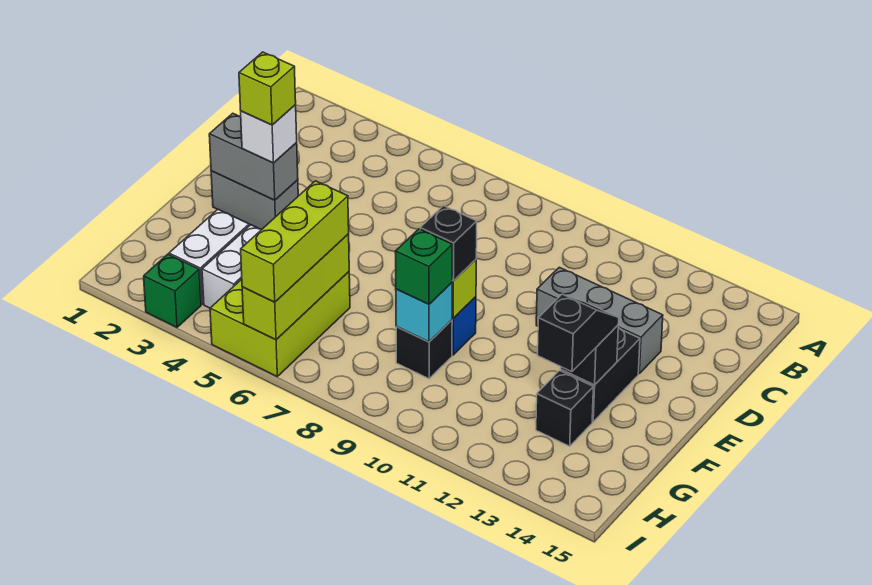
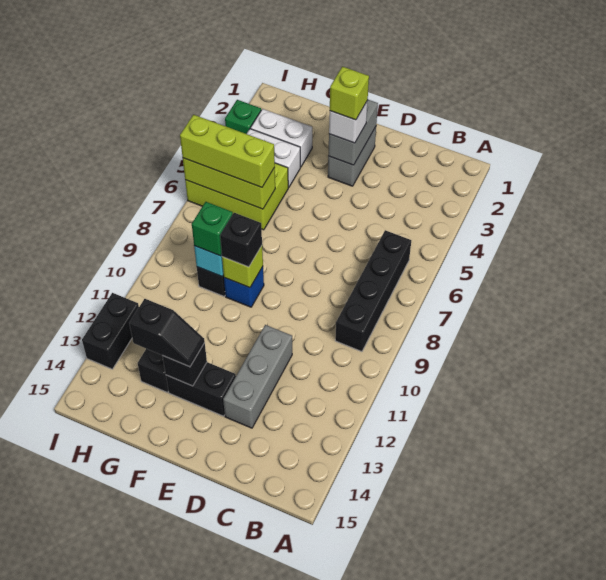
none -> black 1x4 brick [335,230,411,352]
none -> black 1x2 brick [82,293,139,369]

